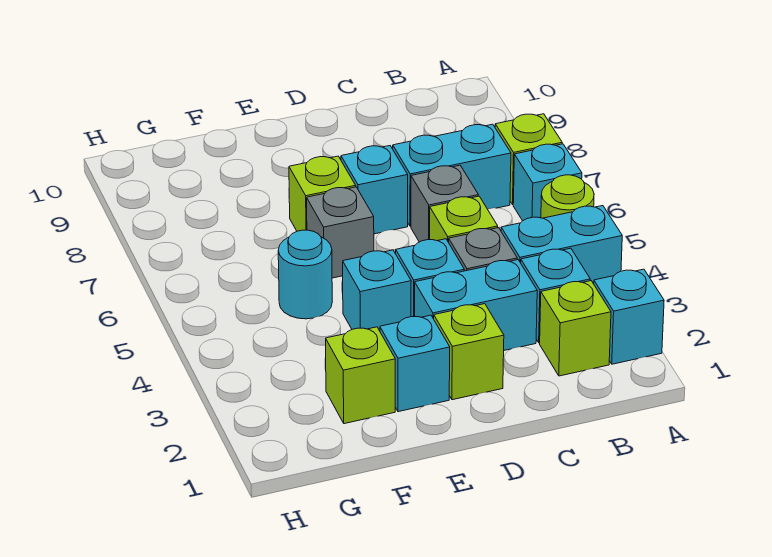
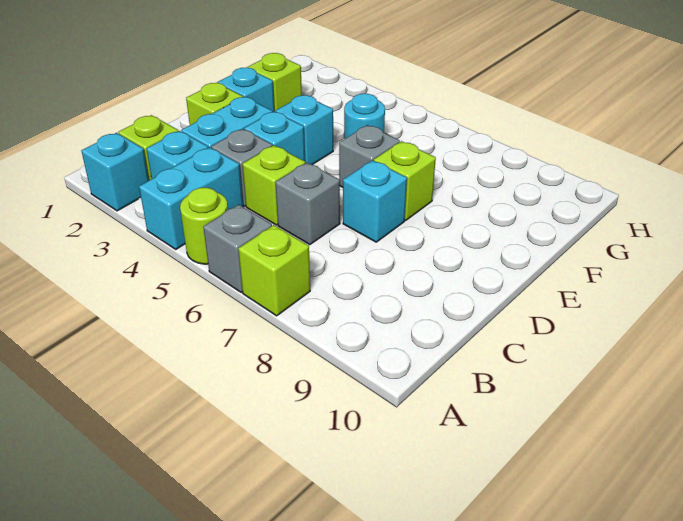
cyan 1x1 brick [513,144,582,221] -> grey 1x1 brick [203,205,272,293]
cyan 1x2 brick [393,124,511,226] -> none

